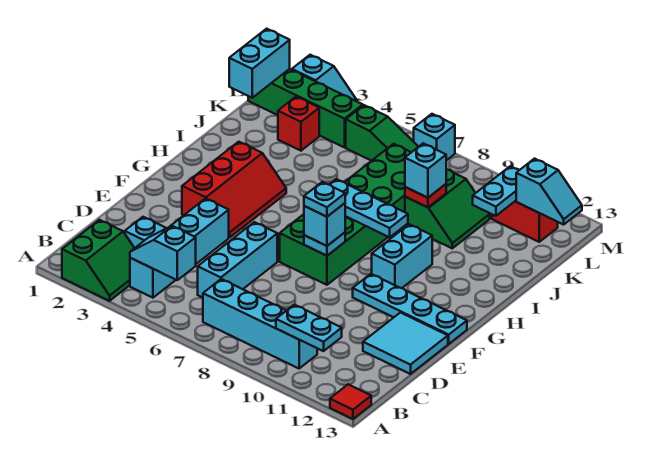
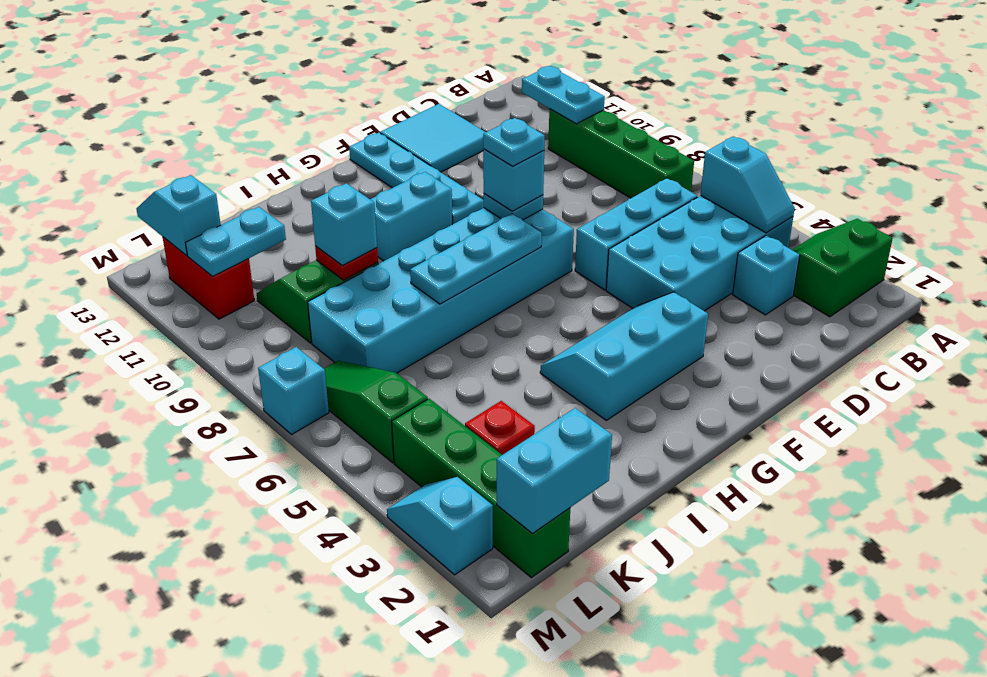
red 1x1 tile [330,384,371,419] -> none
cyan 1x4 brick [130,198,229,298] -> cyan 2x4 brick [606,196,793,311]
cyan 1x4 brick [203,279,317,368] -> green 1x4 brick [548,109,694,198]
red 2x3 slope [182,142,286,238] -> cyan 2x3 slope [540,292,708,420]
green 2x6 brick [280,144,411,285] -> cyan 2x6 brick [308,208,574,373]
cyan 1x3 plate [329,179,408,237] -> cyan 1x3 plate turned to [410,214,542,304]

